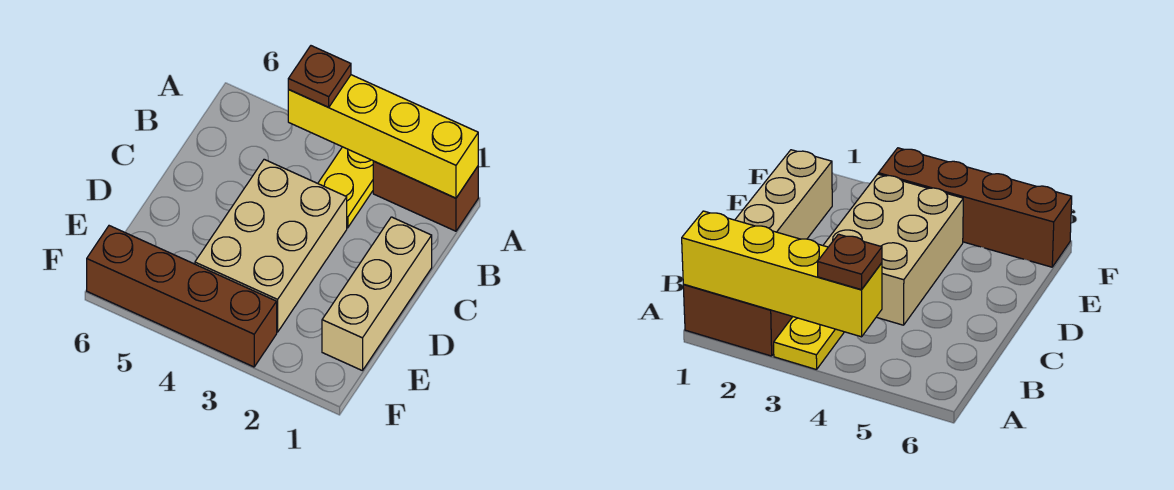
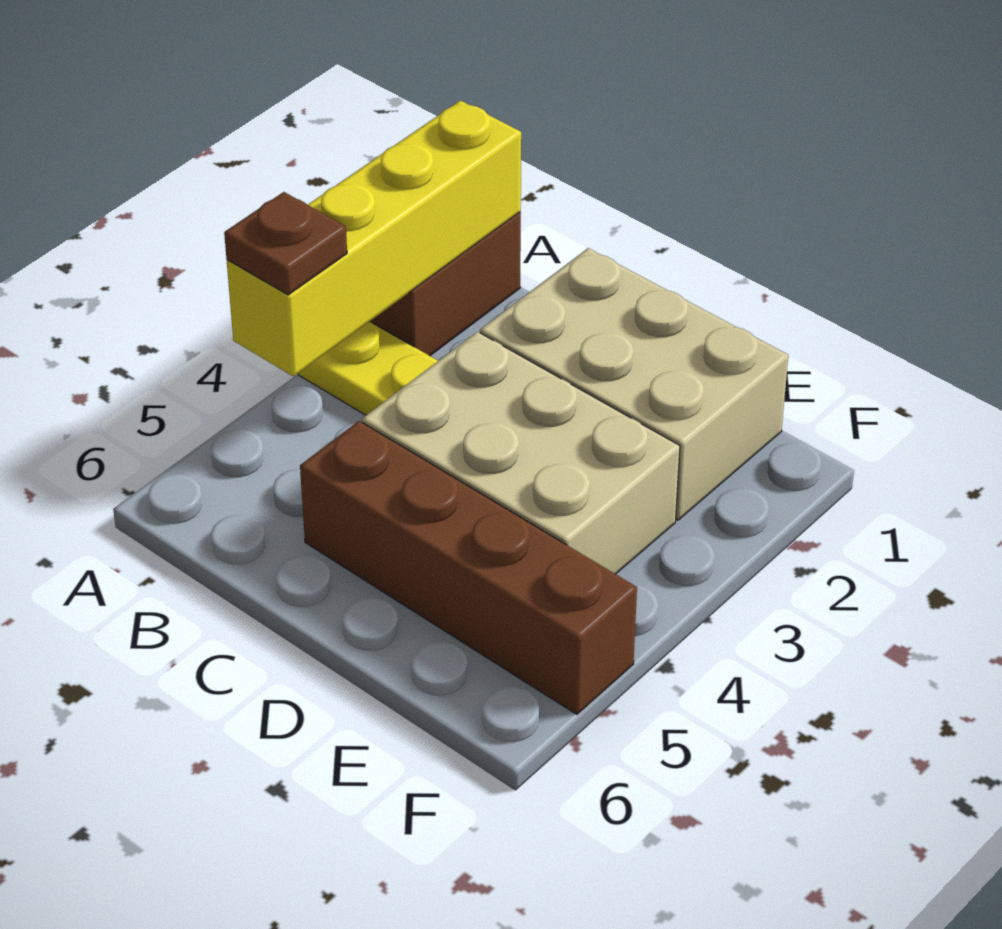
tan 1x3 brick [322,217,432,371] -> tan 2x3 brick [480,248,788,520]
brown 1x4 brick [87,226,277,367] -> brown 1x4 brick turned to [300,421,637,714]

